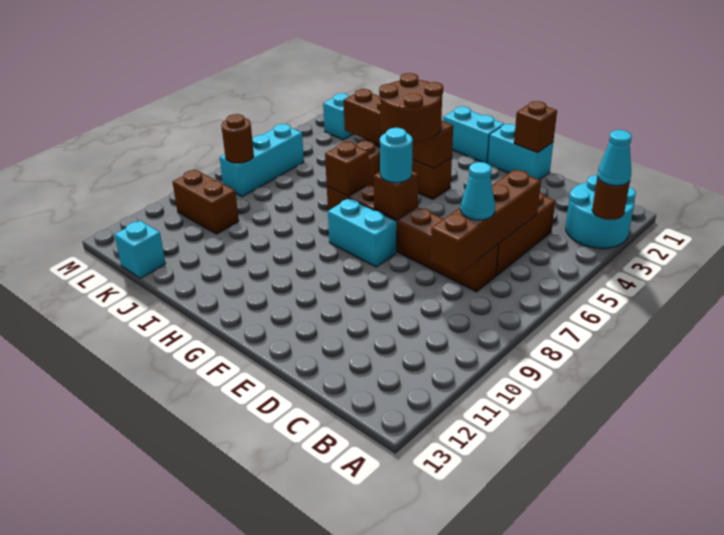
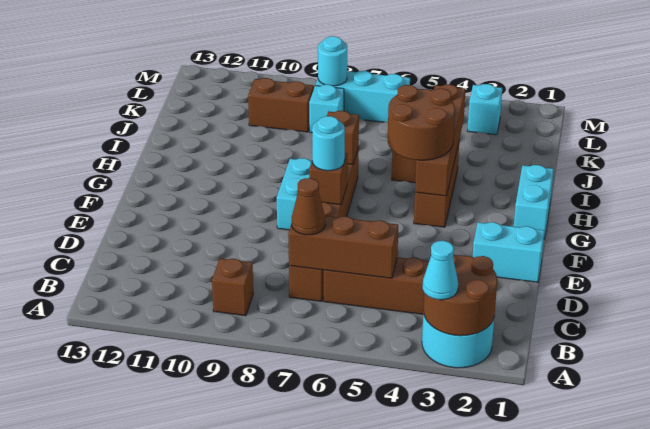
brown 1x1 round brick [592,177,630,220] -> brown 2x2 round brick [423,254,497,336]
brown 1x4 brick [430,170,541,275] -> brown 1x3 brick [288,216,398,278]
cyan 1x1 cone [461,162,495,220] -> brown 1x1 cone [292,178,325,235]
cyan 1x2 brick [488,124,553,180] -> cyan 1x2 brick turned to [473,222,544,282]
brown 1x1 brick [514,101,557,153] -> brown 1x1 brick moved to [212,258,253,316]
brown 1x2 brick [173,170,239,234] -> brown 1x2 brick turned to [248,78,314,132]
cyan 1x1 brick [115,221,166,278] -> cyan 1x1 brick moved to [309,85,344,133]
brown 1x1 round brick [221,114,254,163] -> cyan 1x1 round brick [318,36,347,86]

